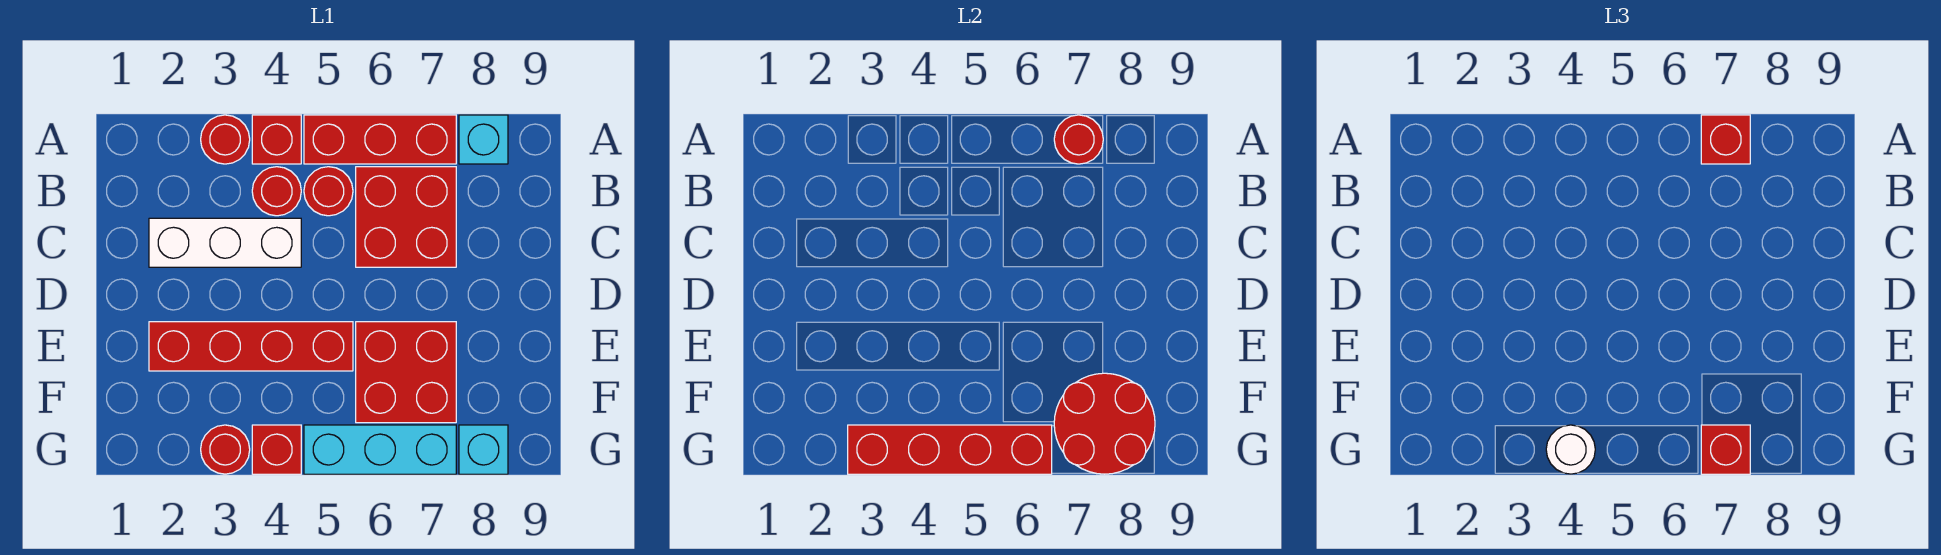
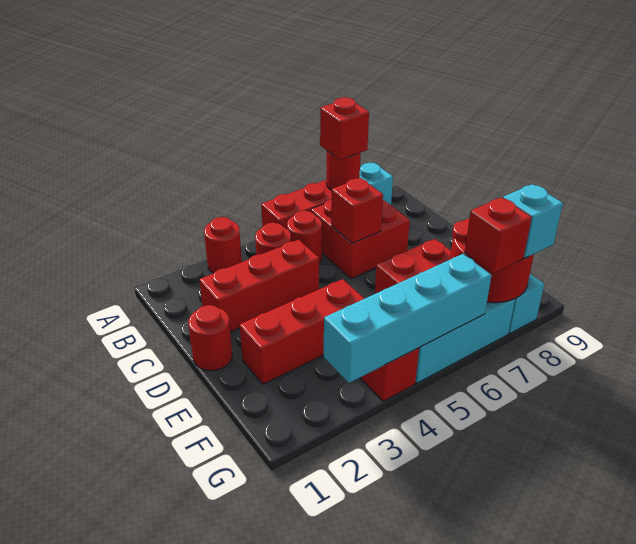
red 1x1 brick [252,115,301,164] -> red 1x1 brick moved to [331,178,383,243]
white 1x3 brick [149,218,301,267] -> red 1x3 brick [199,239,319,332]
red 1x4 brick [149,322,353,371] -> red 1x3 brick [240,279,364,384]
red 1x1 round brick [201,425,250,474] -> red 1x1 round brick moved to [188,305,232,371]
red 1x4 brick [848,425,1052,474] -> cyan 1x4 brick [324,254,492,383]
white 1x1 round brick [1546,425,1595,474] -> none
none -> cyan 1x1 brick [503,184,563,258]

